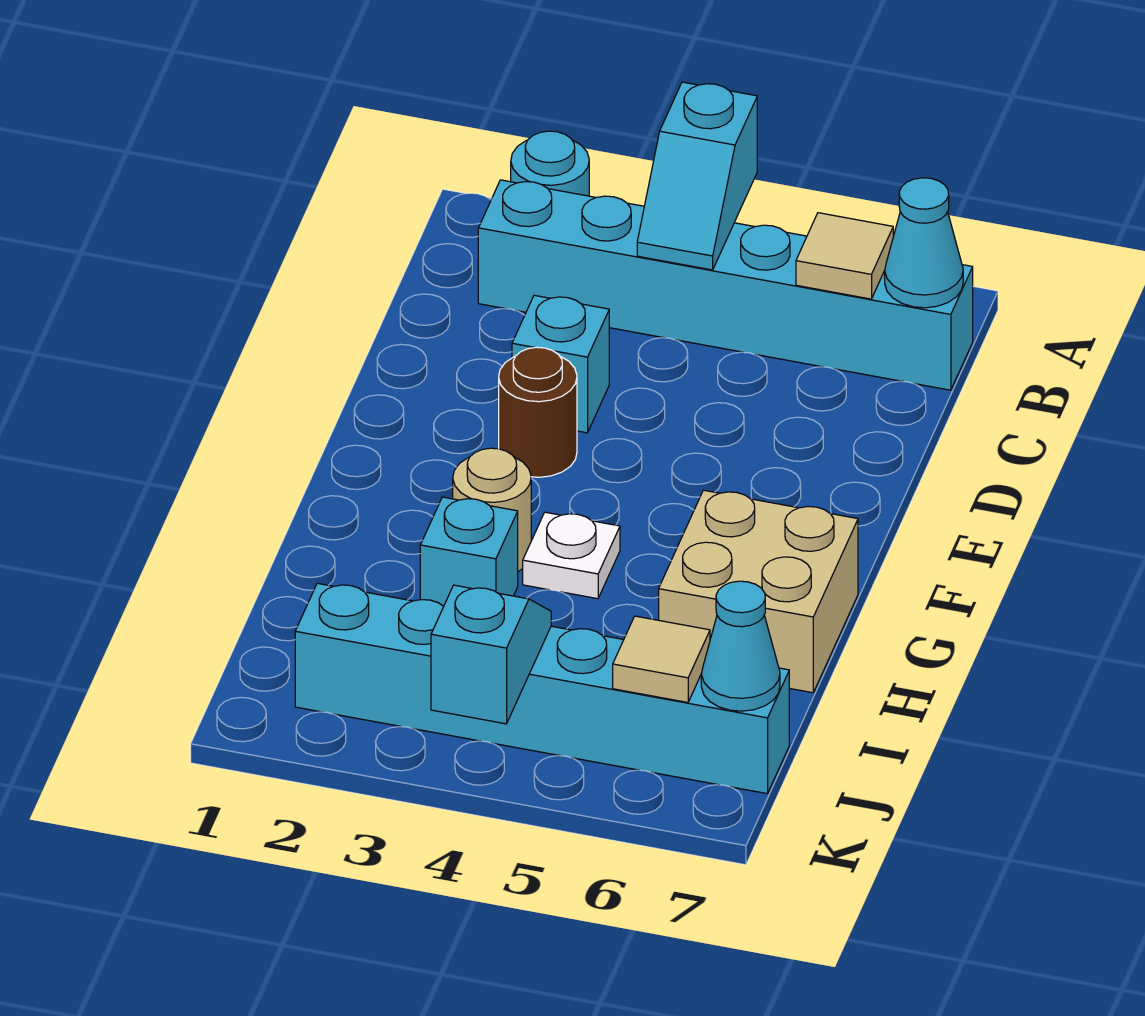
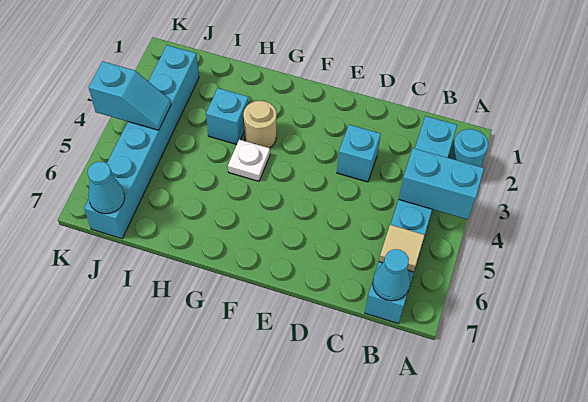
cyan 1x2 slope [637,82,757,270] -> cyan 1x2 brick [399,148,484,220]
brown 1x1 round brick [499,347,577,477] -> none
tan 2x2 brick [659,490,858,693] -> none
tan 1x1 tile [613,616,710,702] -> none

